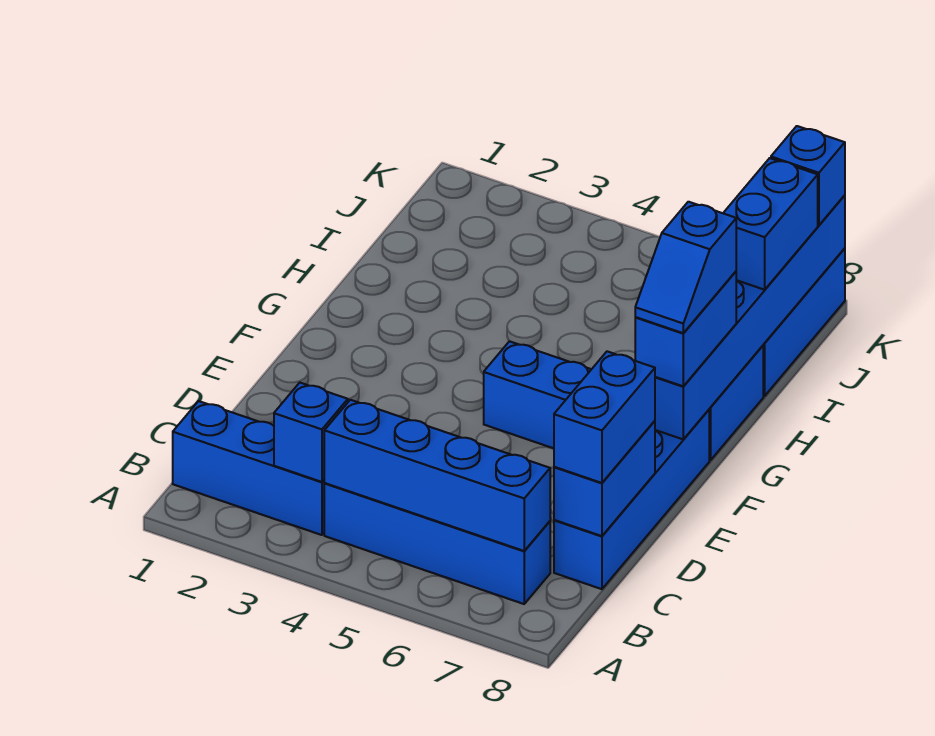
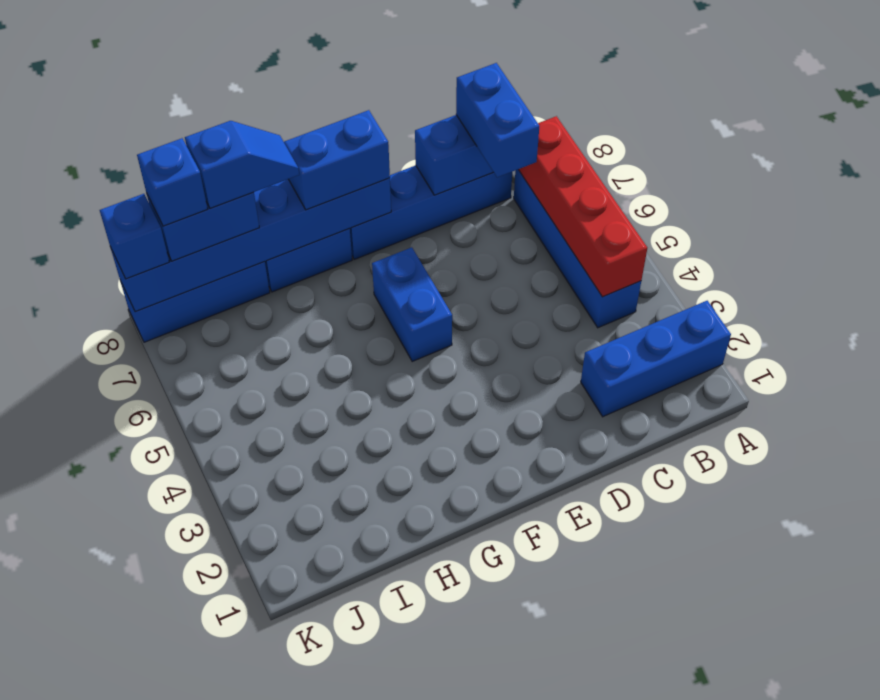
blue 1x3 brick [173,401,325,535] -> blue 1x3 brick turned to [581,301,731,417]
blue 1x1 brick [274,383,348,482] -> blue 1x1 brick moved to [137,138,208,226]
blue 1x4 brick [324,400,550,551] -> red 1x4 brick [518,116,647,297]
blue 1x2 brick [554,351,655,483] -> blue 1x2 brick turned to [456,63,539,177]
blue 1x2 slope [635,202,736,333] -> blue 1x2 slope moved to [185,121,299,209]

